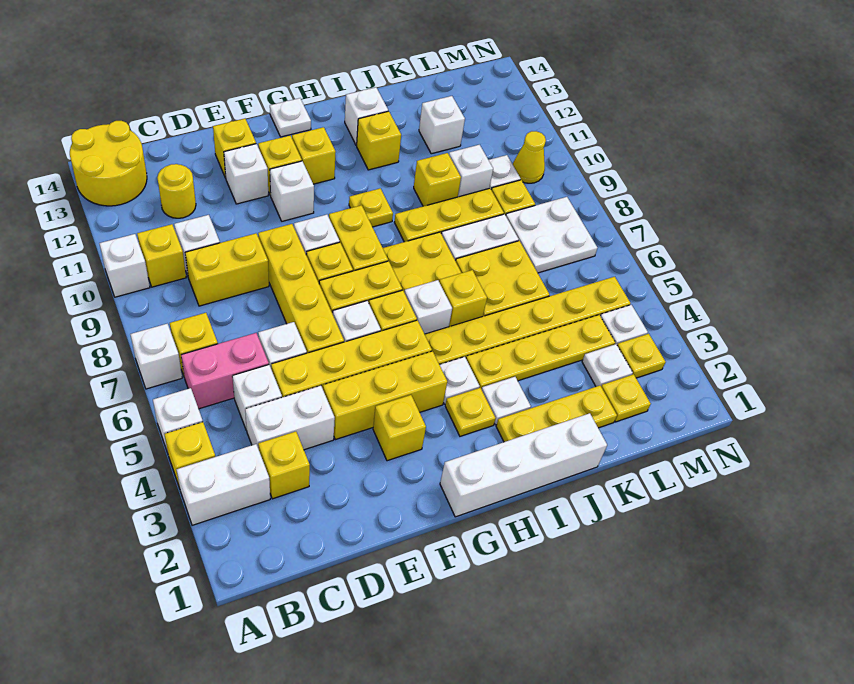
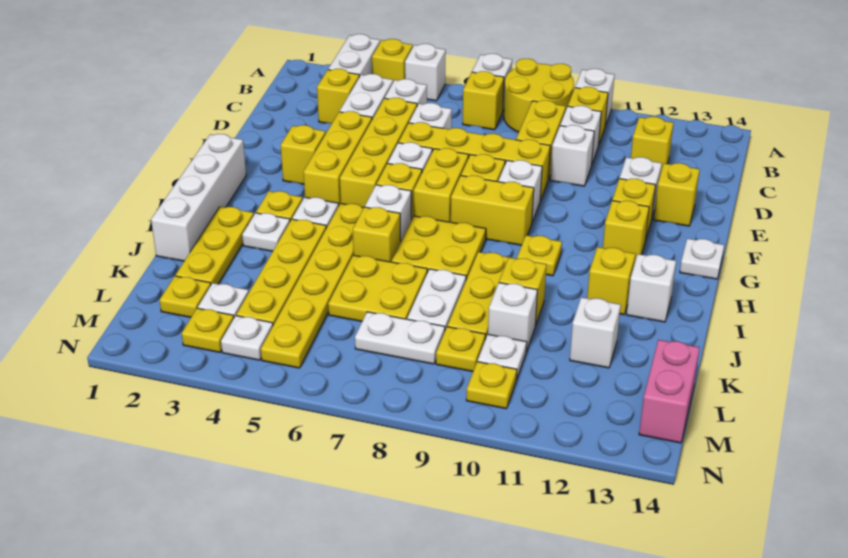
yellow 2x2 round brick [70,121,147,206] -> yellow 2x2 round brick moved to [504,59,574,132]
pink 1x2 brick [181,333,269,409] -> pink 1x2 brick moved to [639,340,700,443]
yellow 1x1 round brick [157,164,196,218] -> yellow 1x1 brick [631,117,673,171]
white 1x1 brick [270,161,314,221] -> white 1x1 brick moved to [550,125,594,186]
white 2x2 plate [506,197,597,273] -> white 1x2 plate [355,312,445,364]
yellow 1x1 cone [513,131,546,183] -> yellow 1x1 plate [466,362,517,409]

